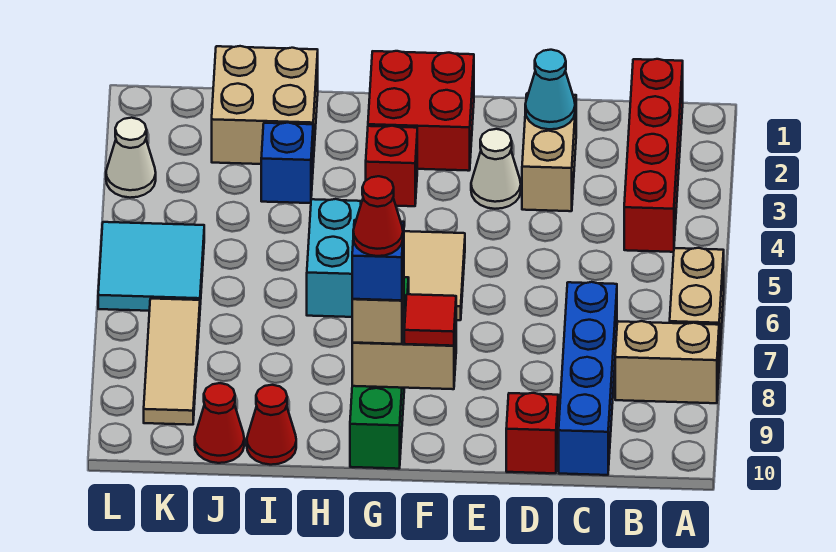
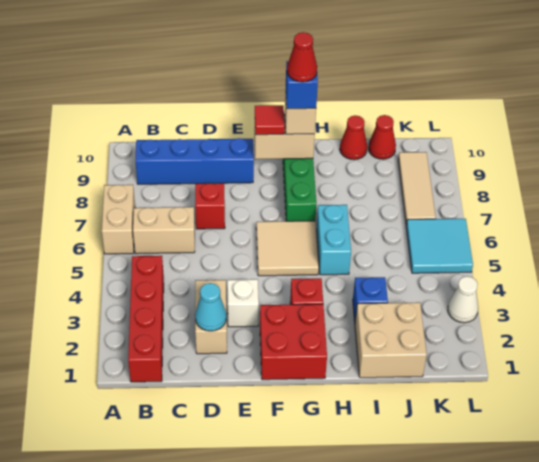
tan 1x2 brick [615,321,719,403] -> tan 1x2 brick moved to [133,207,195,254]
blue 1x4 brick [559,282,617,475] -> blue 1x4 brick turned to [136,138,254,184]
red 1x1 brick [506,393,558,473] -> red 1x1 brick moved to [195,183,225,229]
white 1x1 cone [471,129,521,209] -> white 1x1 brick [227,279,259,327]

